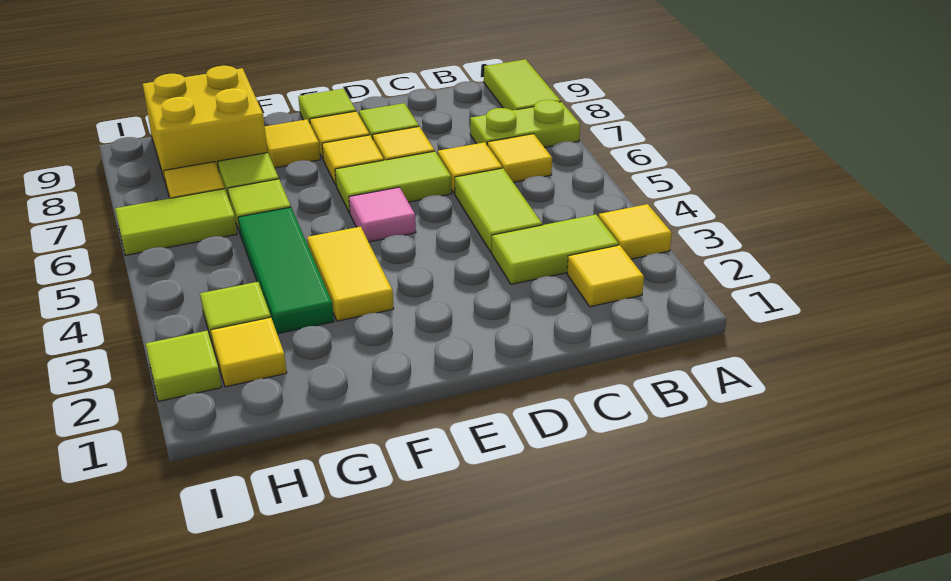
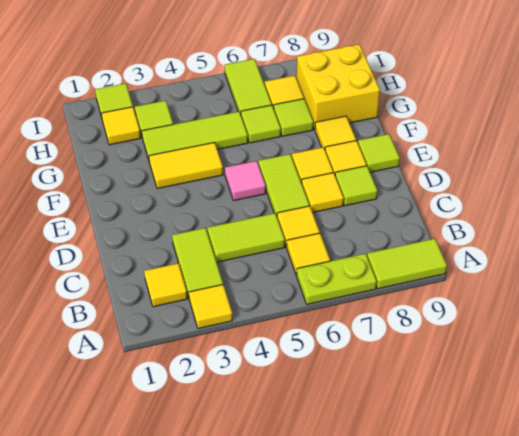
lime 1x2 plate [470,100,580,147] -> lime 1x2 plate turned to [296,254,377,304]
green 1x3 tile [238,207,334,334] -> lime 1x3 tile [142,112,248,163]

